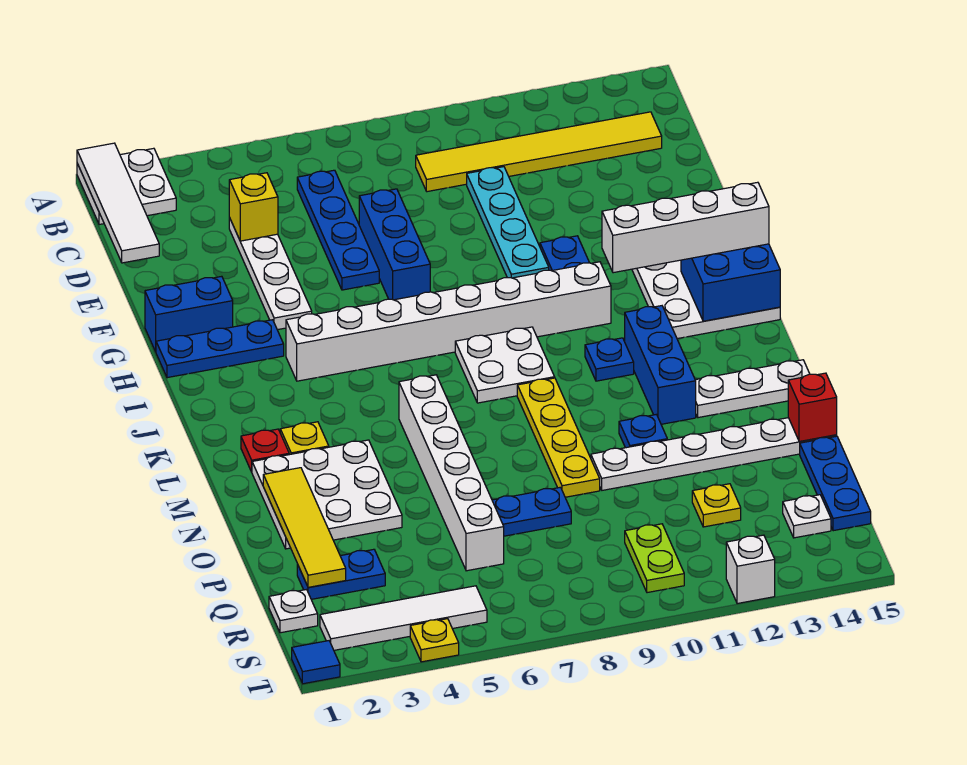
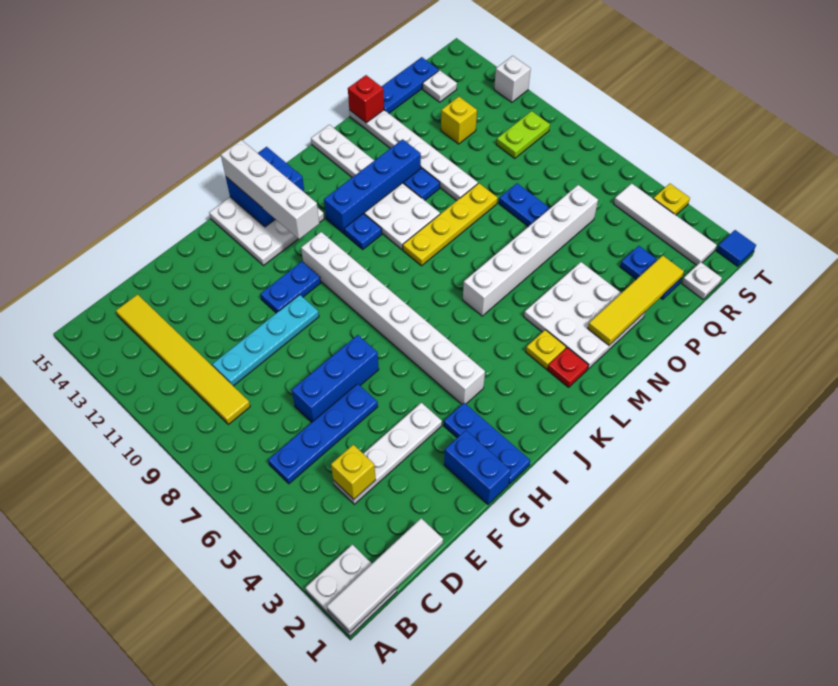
white 2x2 plate [455,327,555,403] -> white 2x2 plate moved to [364,183,440,250]
blue 1x3 brick [625,306,696,424] -> blue 1x4 brick [324,139,421,234]
yellow 1x1 plate [692,484,741,527] -> yellow 1x1 brick [441,97,477,144]

